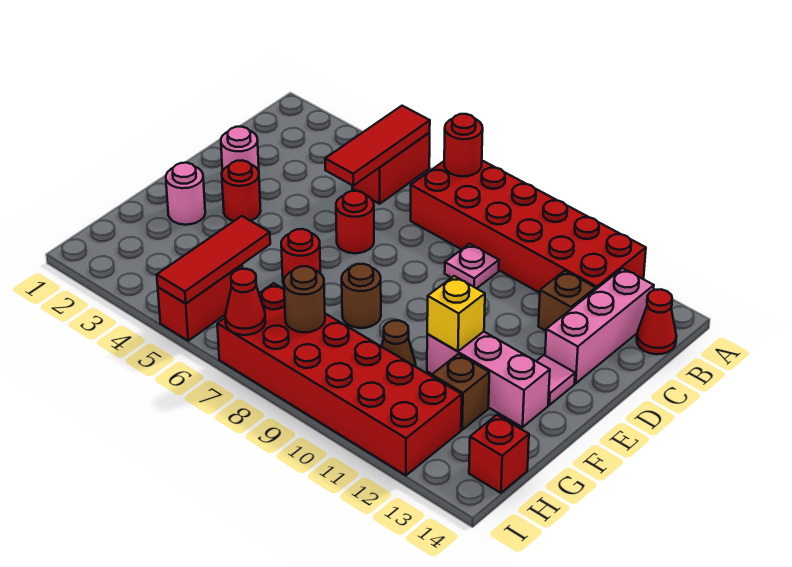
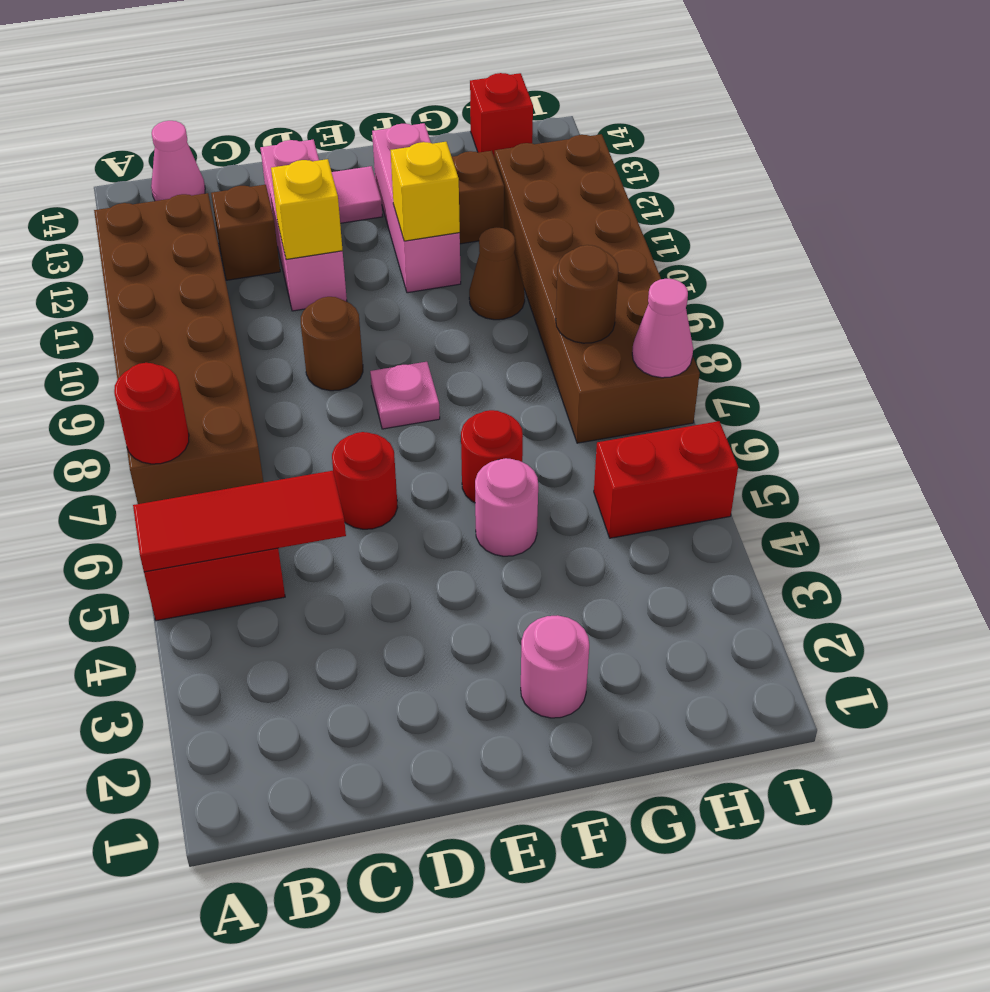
red 2x6 brick [411,161,646,293] -> brown 2x6 brick [94,193,264,504]
pink 1x3 brick [545,268,654,383] -> pink 1x3 brick turned to [260,140,347,311]
red 1x1 cone [637,289,676,354] -> pink 1x1 cone [151,121,205,201]
pink 1x1 plate [445,244,499,288] -> pink 1x1 plate moved to [370,362,440,429]
pink 1x1 round brick [221,127,259,171] -> pink 1x1 round brick moved to [475,458,538,556]
none -> yellow 1x1 brick [271,159,343,260]
red 1x1 round brick [222,160,261,221] -> none
brown 1x1 round brick [342,264,381,328] -> brown 1x1 round brick moved to [301,297,363,391]
red 1x3 tile [157,216,270,304] -> none
red 2x6 brick [217,283,462,475] -> brown 2x6 brick [495,134,700,443]
red 1x1 cone [225,269,265,335] -> pink 1x1 cone [632,279,693,378]

